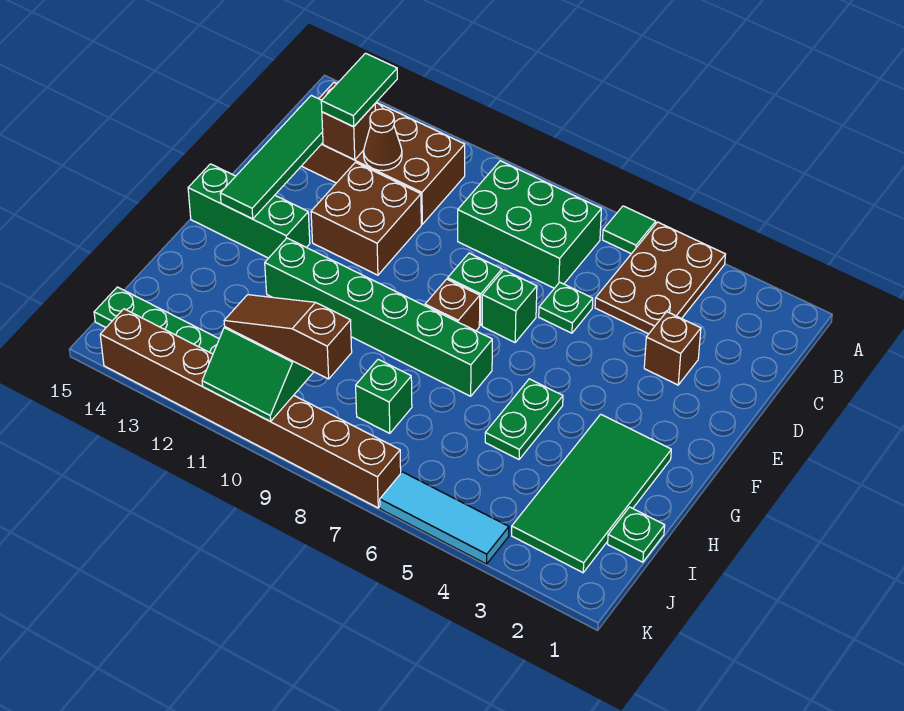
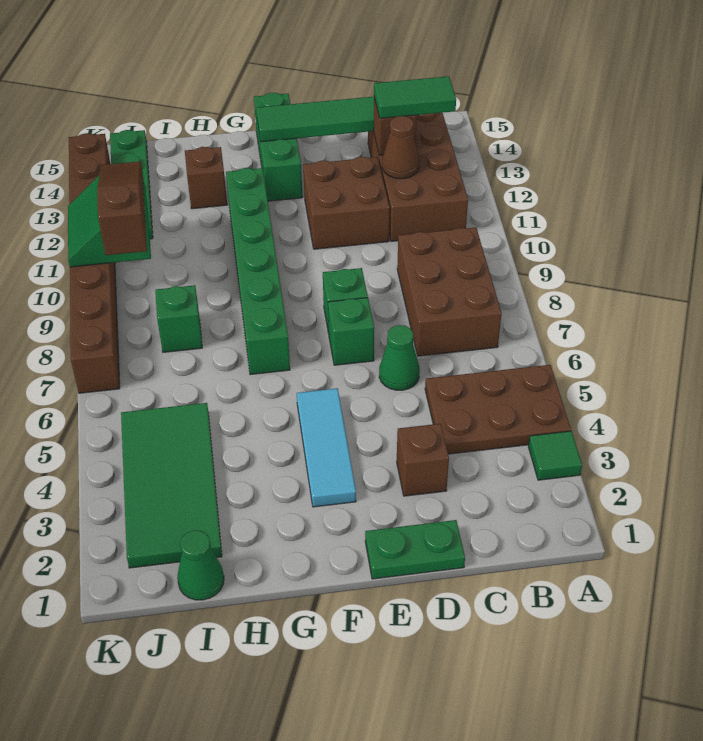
green 1x1 tile [603,206,656,254] -> green 1x1 tile moved to [528,431,582,480]
green 2x3 brick [458,161,601,288] -> brown 2x3 brick [397,227,502,356]
green 1x1 plate [539,282,593,333] -> green 1x1 cone [379,325,420,390]
brown 1x1 brick [425,279,480,331] -> brown 1x1 brick moved to [185,147,227,209]
green 2x4 tile [512,414,671,573] -> green 2x4 tile turned to [121,403,222,568]
green 1x2 plate [485,379,563,459] -> green 1x2 plate moved to [365,520,465,579]
green 1x1 plate [608,507,665,562] -> green 1x1 cone [177,530,224,600]
cyan 1x3 tile [380,472,509,564] -> cyan 1x3 tile moved to [297,388,356,507]

